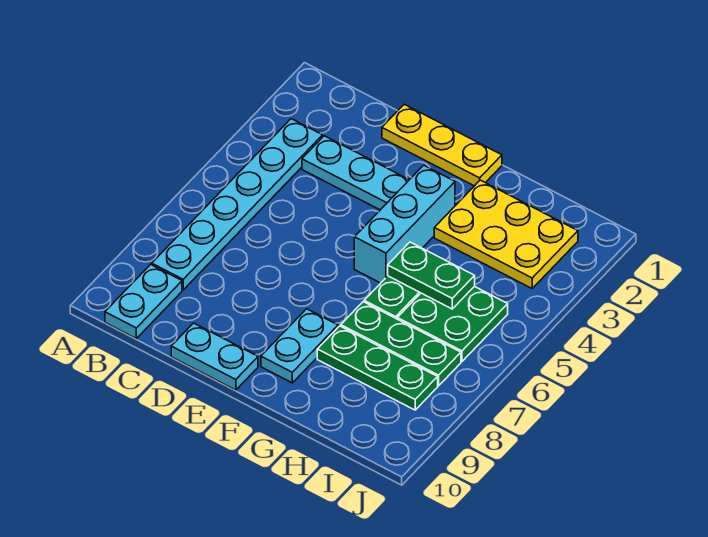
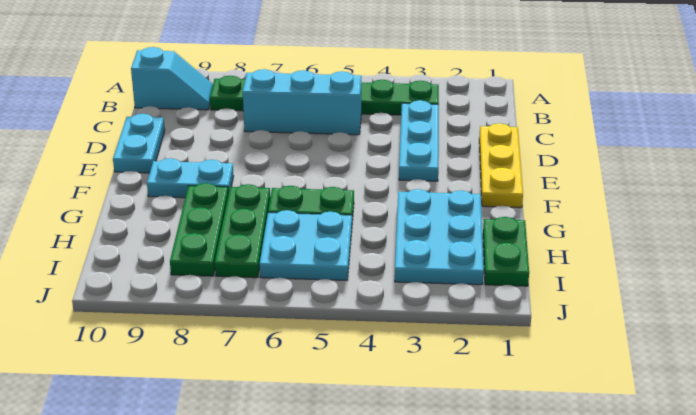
cyan 1x6 plate [152,119,323,290] -> green 1x6 plate [210,76,439,115]
cyan 1x2 plate [105,264,182,338] -> cyan 1x2 slope [131,47,213,110]
cyan 1x3 brick [354,165,455,283] -> cyan 1x3 brick moved to [243,69,362,135]
yellow 2x3 plate [434,180,578,288] -> cyan 2x3 plate [395,189,484,285]
green 1x2 plate [388,242,475,309] -> green 1x2 plate moved to [483,217,529,286]
green 2x2 plate [397,286,508,361] -> cyan 2x2 plate [260,210,352,280]

